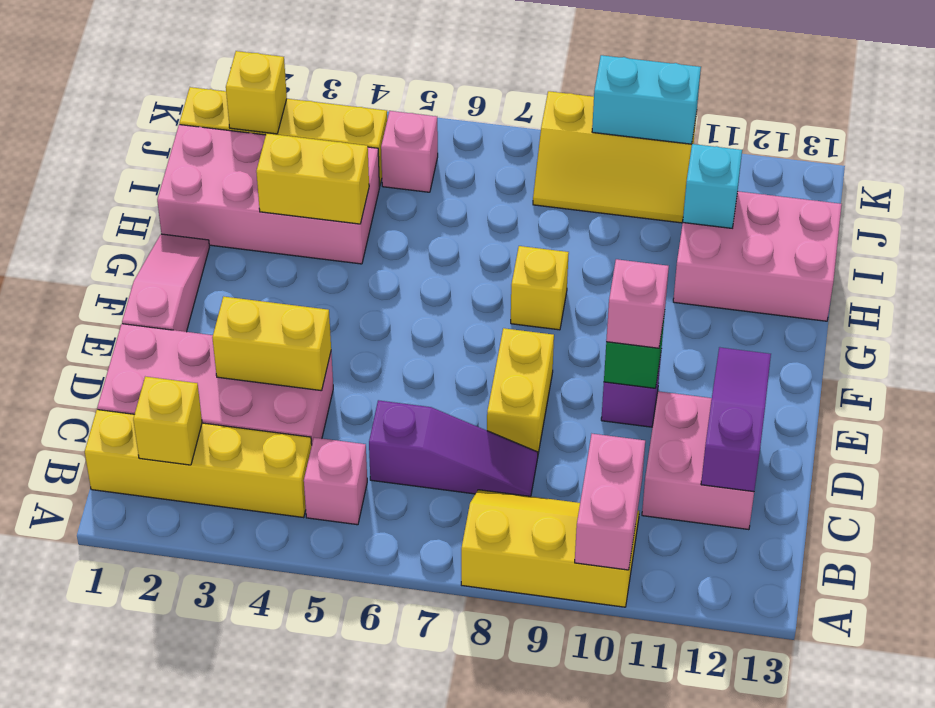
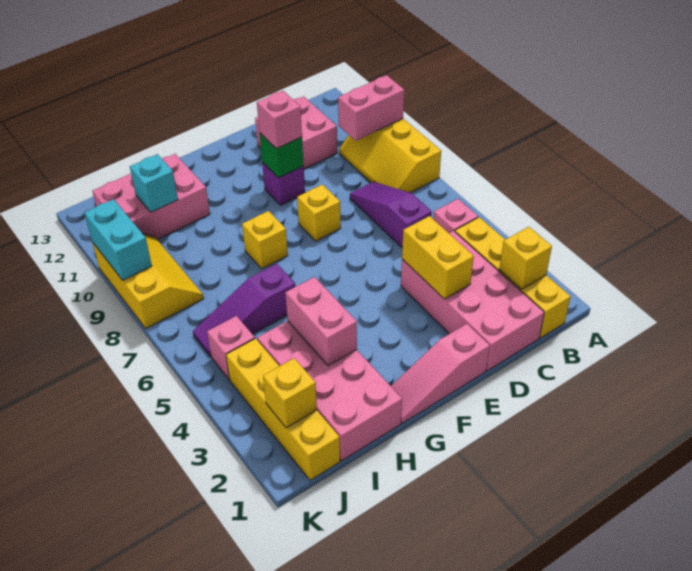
purple 1x3 slope [701,347,771,492] -> purple 1x3 slope moved to [193,264,295,356]
yellow 1x2 brick [487,328,554,453] -> yellow 1x1 brick [297,184,341,241]
yellow 1x2 brick [256,133,369,224] -> pink 1x2 brick [285,277,357,366]
pink 2x3 brick [673,191,842,321] -> pink 2x3 brick turned to [92,154,210,240]

